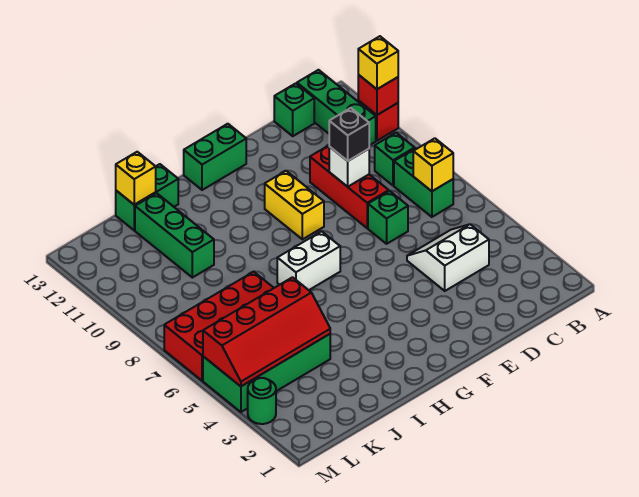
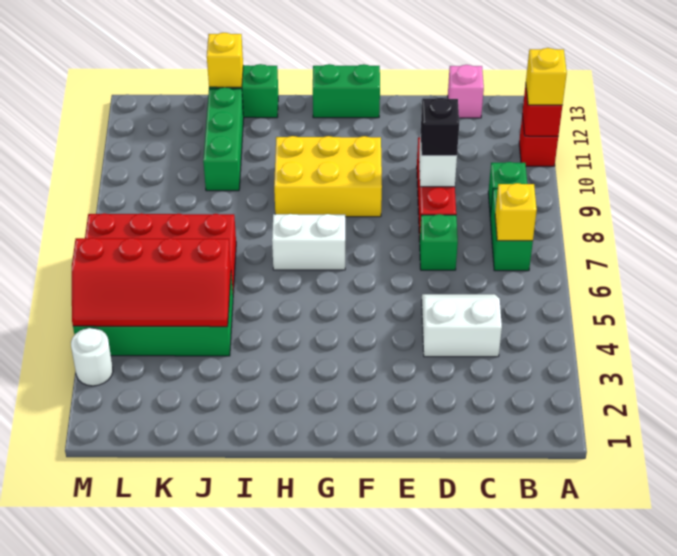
green 1x3 brick [297,70,376,145] -> none
green 1x1 brick [274,83,314,136] -> pink 1x1 brick [448,65,484,118]
yellow 1x2 brick [265,171,324,239] -> yellow 2x3 brick [274,136,382,217]
green 1x1 round brick [248,378,276,424] -> white 1x1 round brick [71,328,113,386]

